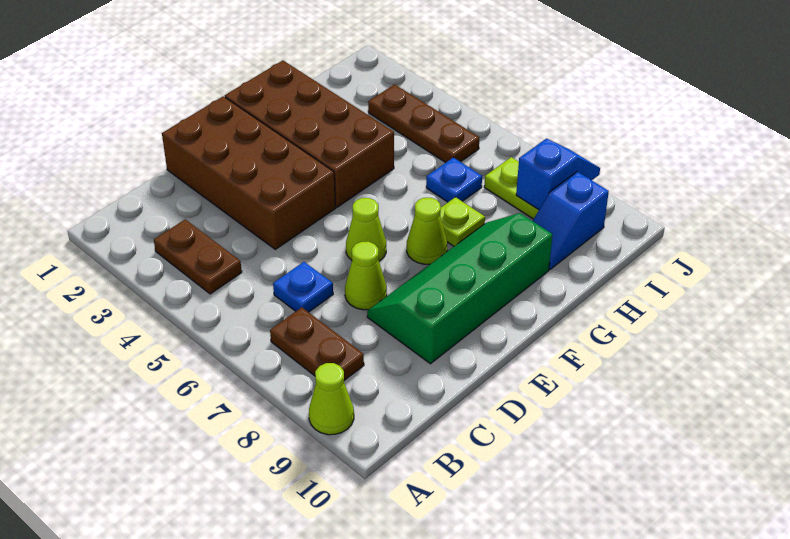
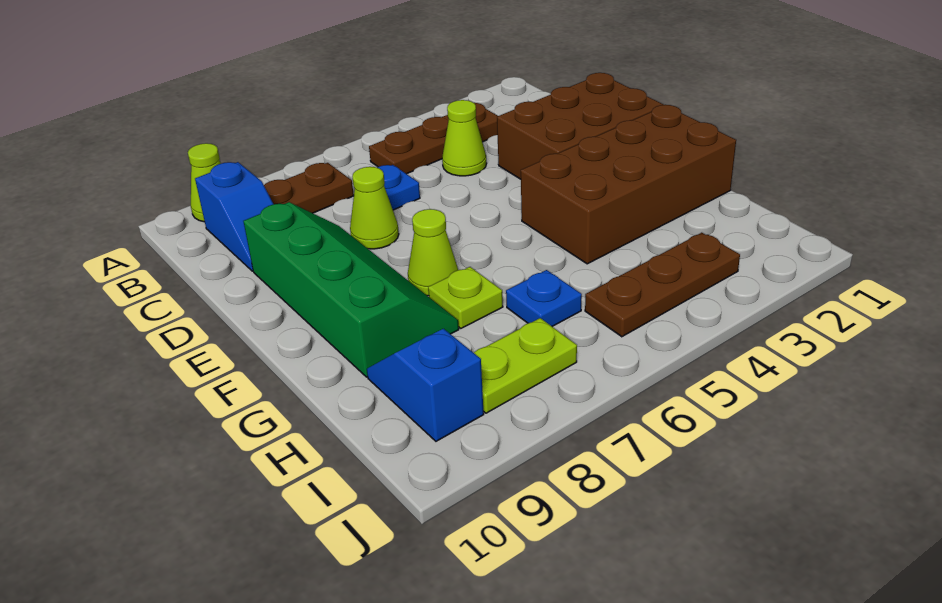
brown 1x2 plate [154,219,242,294] -> brown 1x3 plate [369,103,498,174]
brown 2x4 brick [162,96,336,249] -> brown 2x3 brick [497,73,664,179]
lime 1x1 cone [346,198,386,261] -> lime 1x1 cone moved to [442,100,487,176]
blue 1x2 slope [516,138,600,210] -> blue 1x2 slope moved to [195,162,273,271]

